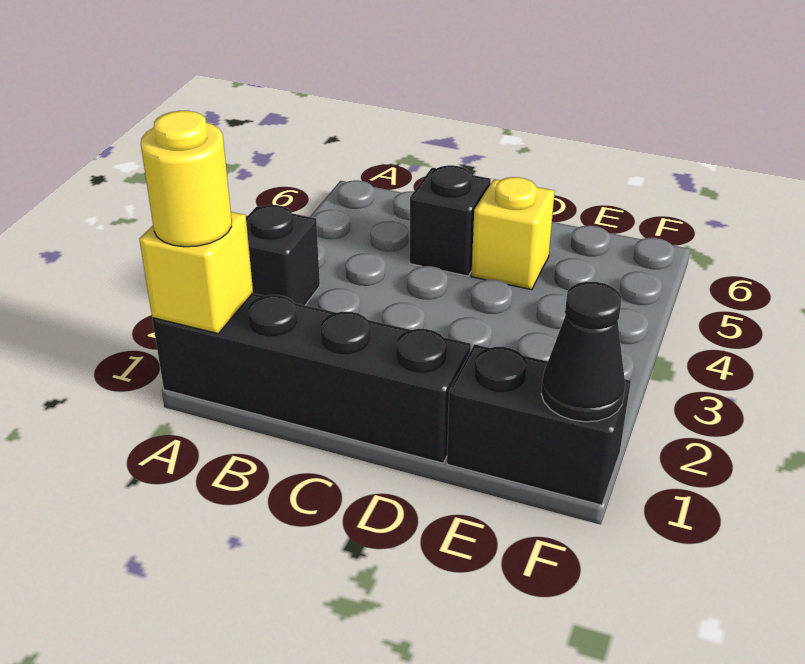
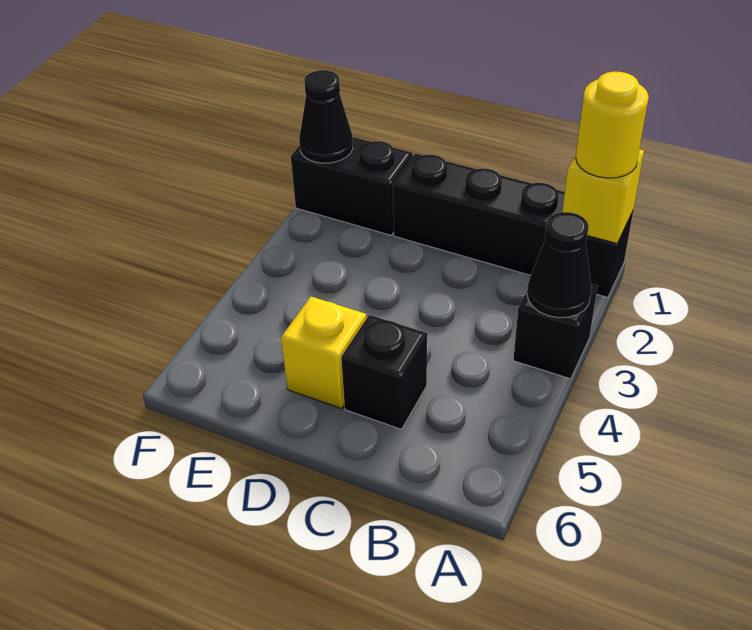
none -> black 1x1 cone [527,212,592,318]

